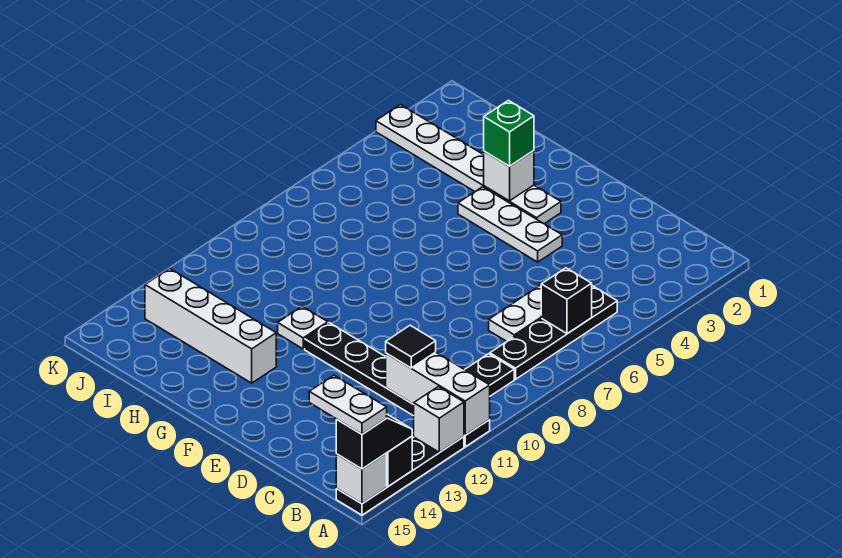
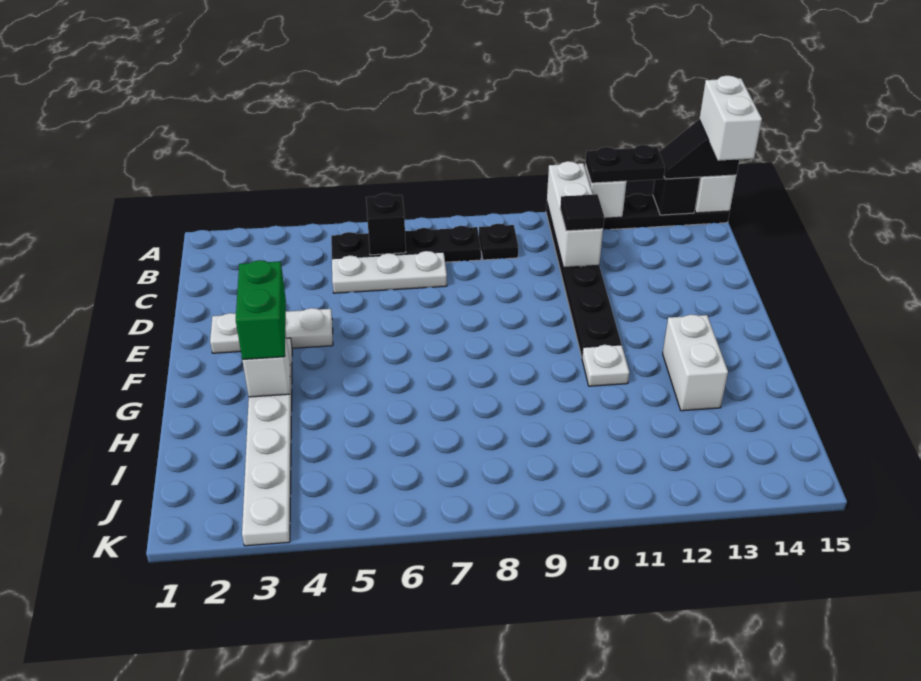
none -> black 1x2 plate [585,145,665,183]
white 1x2 plate [309,375,387,434] -> white 1x2 brick [699,76,762,161]
white 1x3 plate [458,187,562,262] -> white 1x3 plate turned to [210,308,333,353]
green 1x1 brick [484,100,534,166] -> green 1x2 brick [236,260,286,360]
white 1x4 brick [145,268,276,383] -> white 1x2 brick [663,314,728,411]

